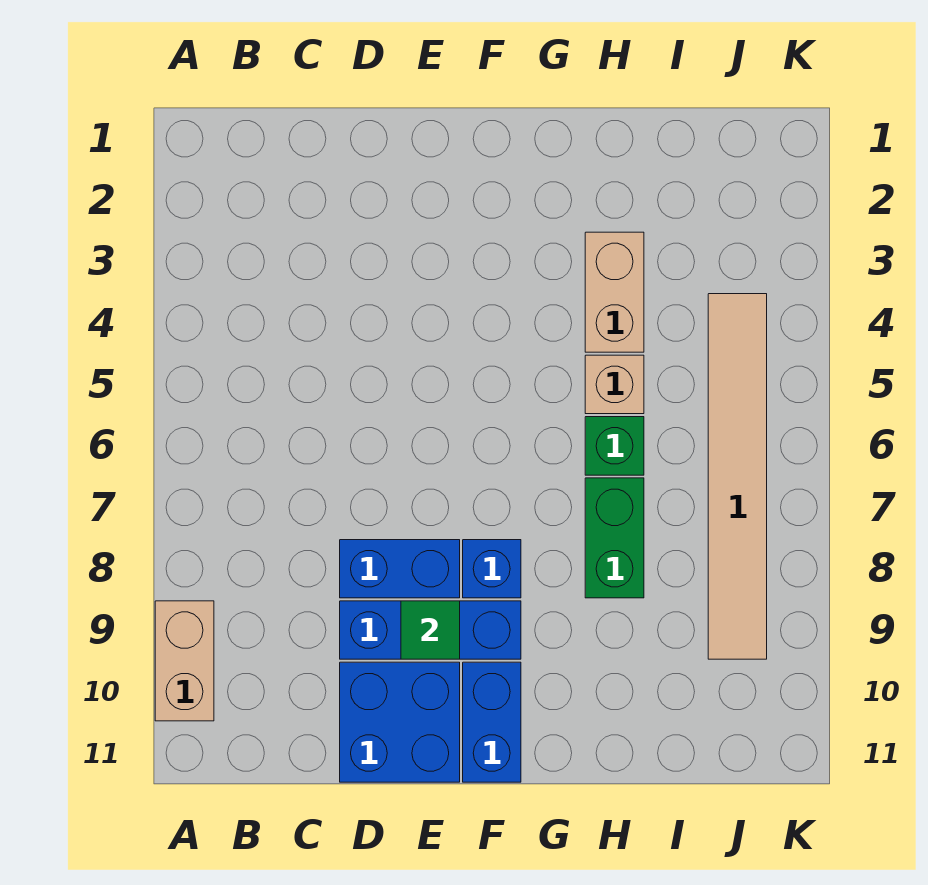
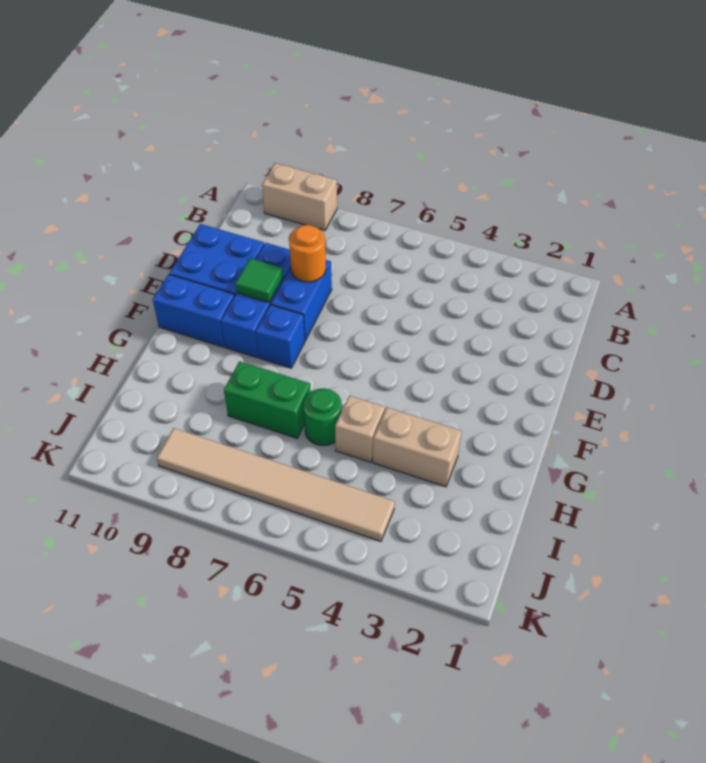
none -> orange 1x1 round brick [289,225,326,282]
green 1x1 brick [585,417,644,475] -> green 1x1 round brick [303,388,342,446]

